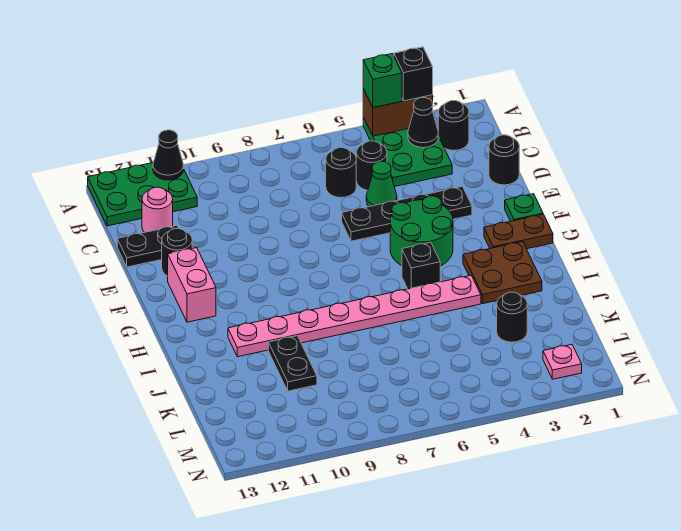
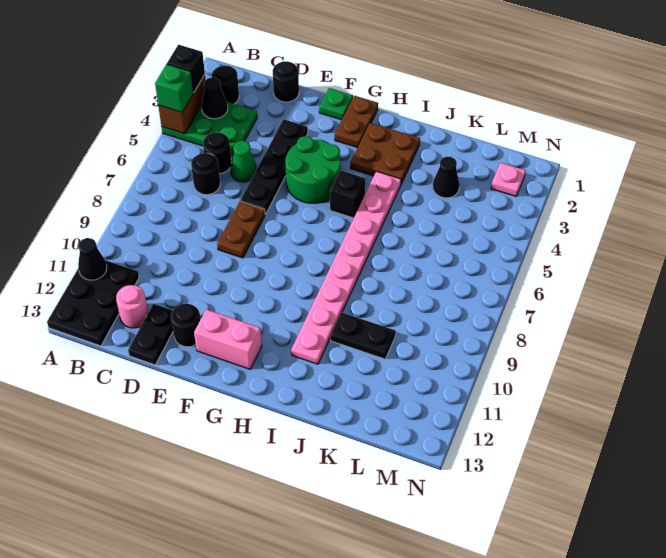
green 2x3 plate [88,163,197,226] -> black 2x3 plate [47,260,139,346]
none -> brown 1x2 plate [217,201,265,258]
black 1x1 round brick [497,292,527,342] -> black 1x1 cone [433,156,460,198]

